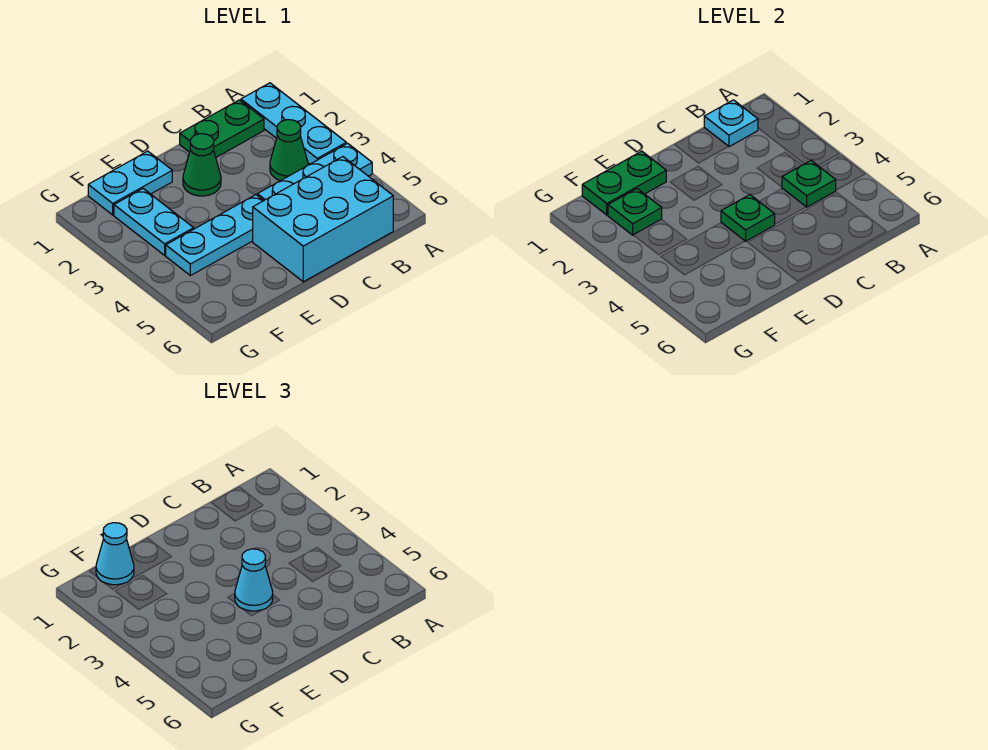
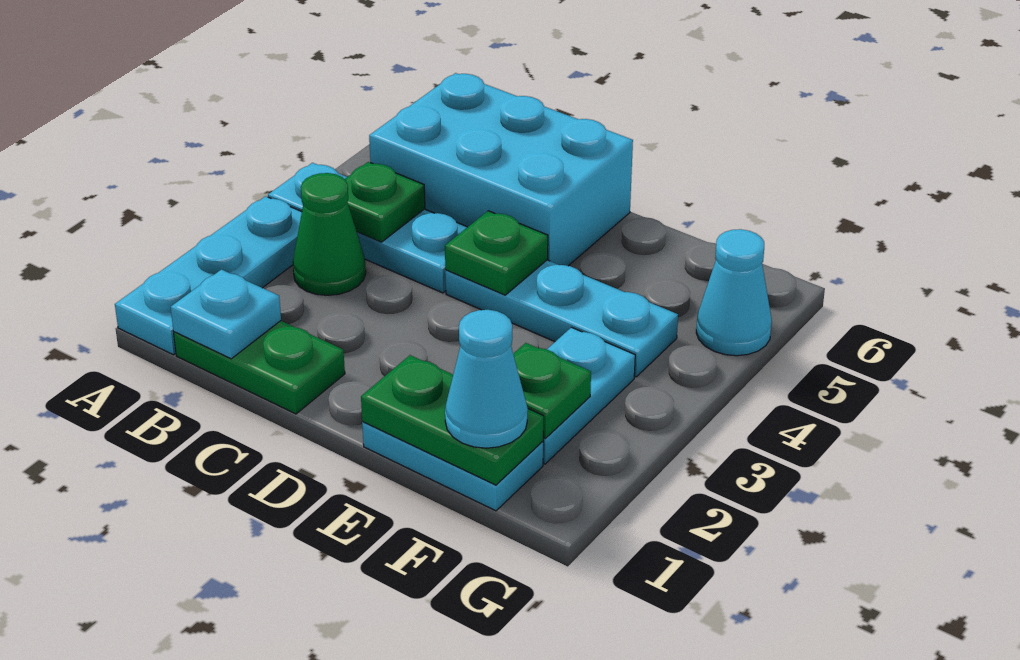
green 1x1 cone [183,134,221,196] -> none
cyan 1x1 cone [235,549,273,611] -> cyan 1x1 cone moved to [696,229,772,356]

